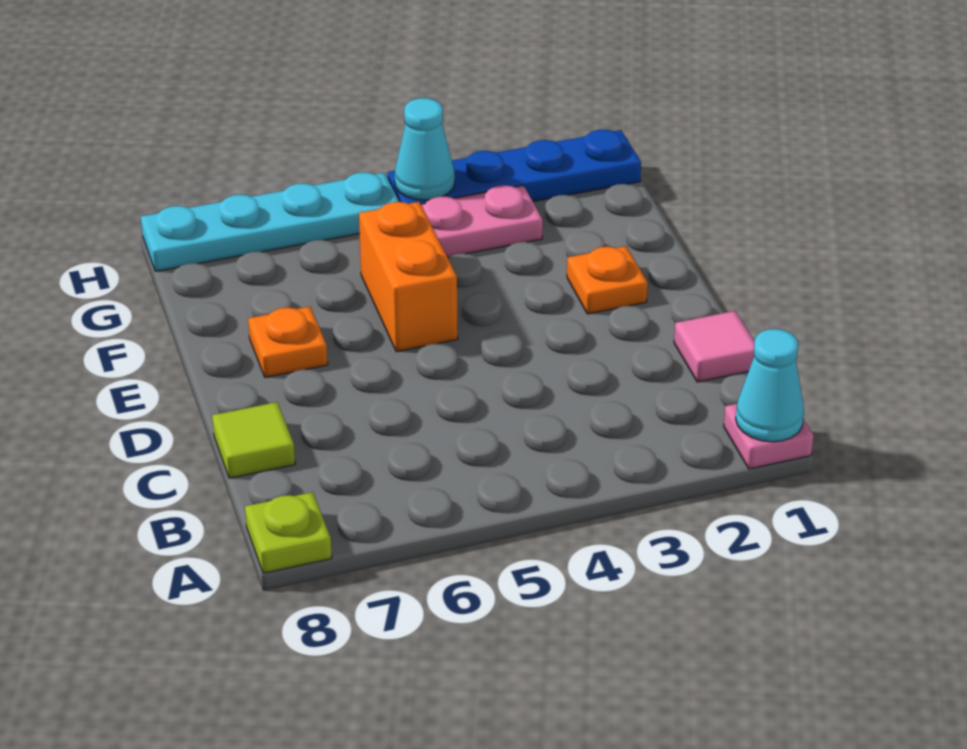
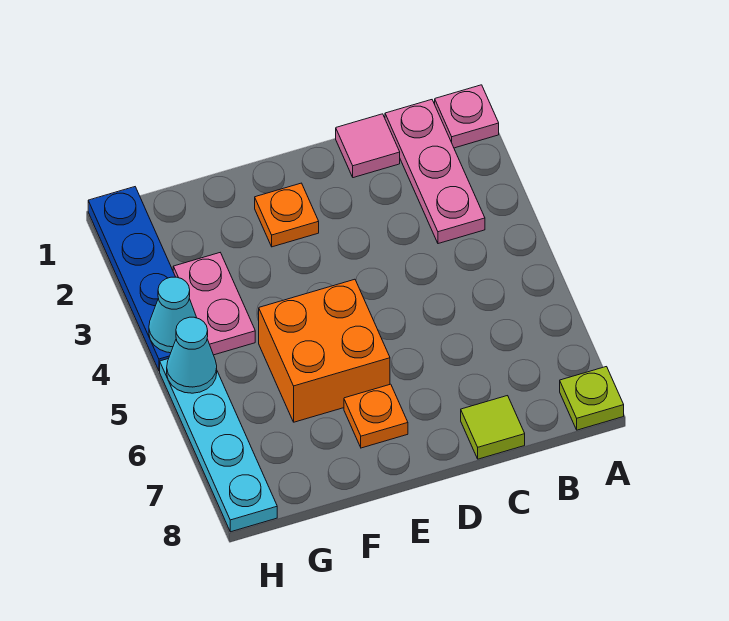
cyan 1x1 cone [736,329,804,442] -> cyan 1x1 cone moved to [167,317,217,393]
none -> pink 1x3 plate [385,100,485,244]
orange 1x2 brick [359,202,458,352] -> orange 2x2 brick [259,279,390,422]

